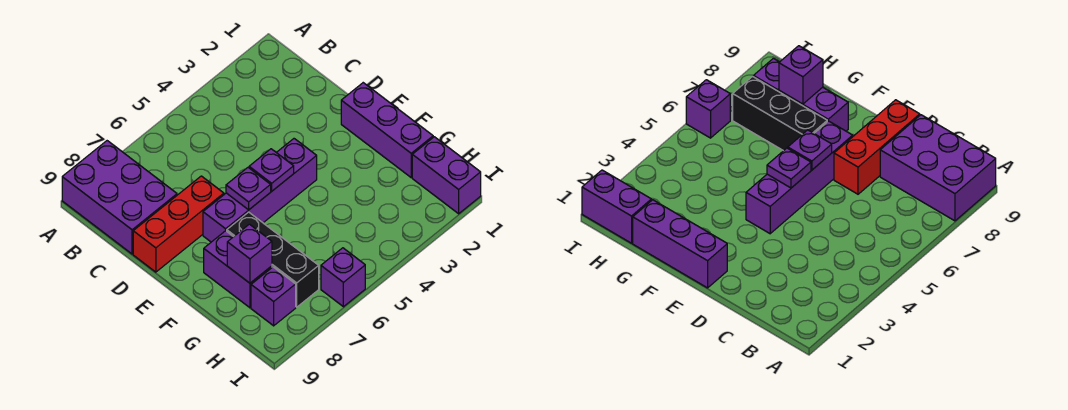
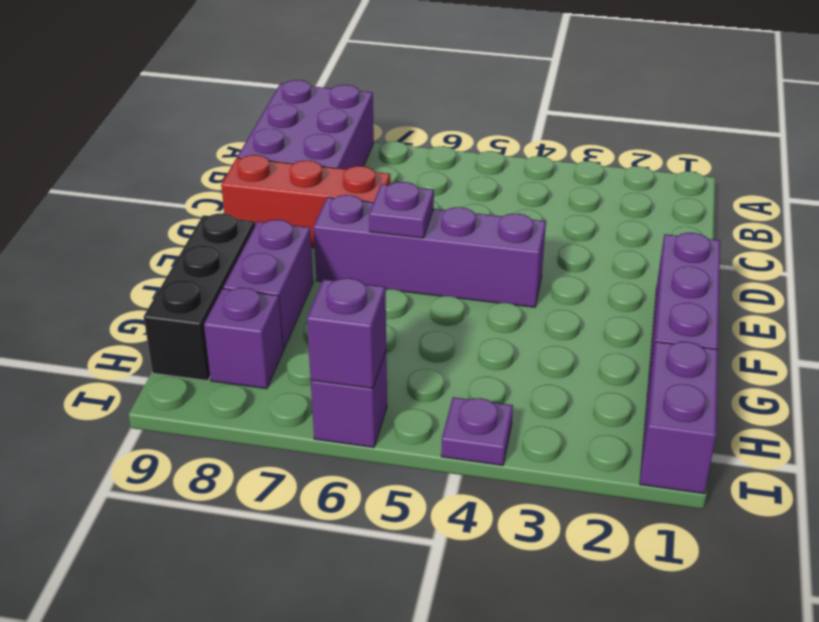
purple 1x1 plate [249,149,294,191] -> purple 1x1 plate moved to [441,397,513,466]
black 1x3 brick [227,212,319,307] -> black 1x3 brick moved to [144,213,255,381]
purple 1x1 brick [227,224,272,283] -> purple 1x1 brick moved to [307,278,386,389]

